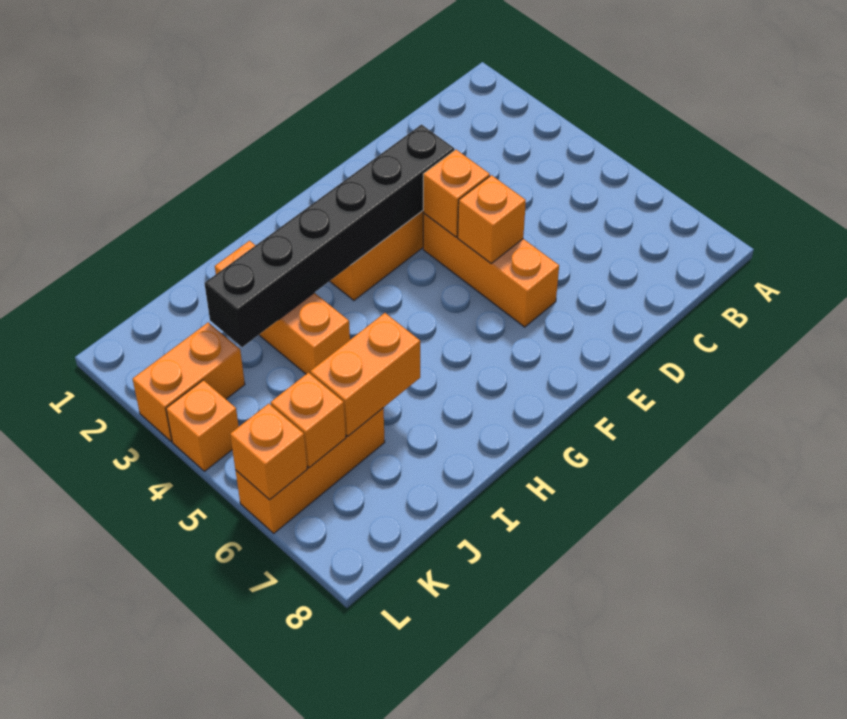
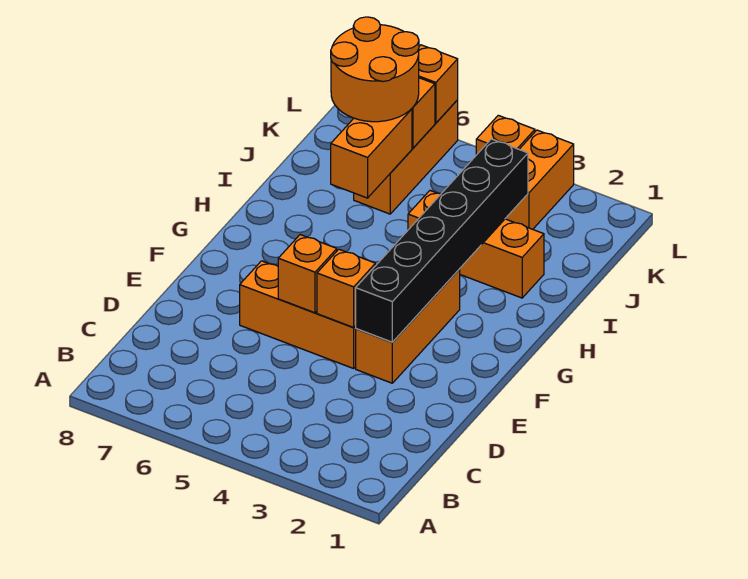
none -> orange 2x2 round brick [331,17,419,122]

